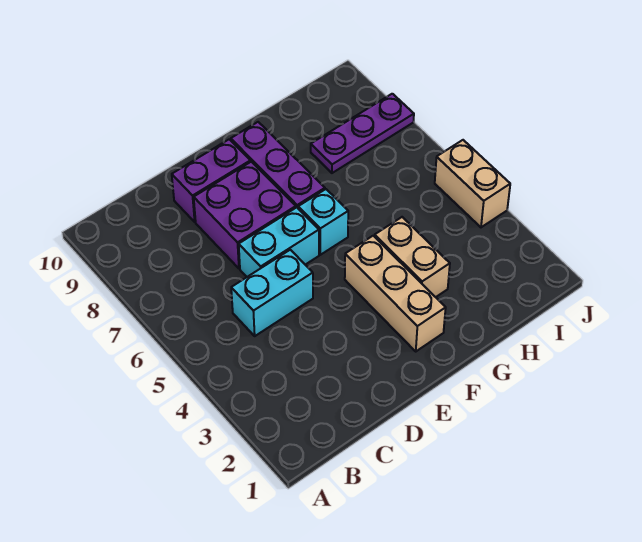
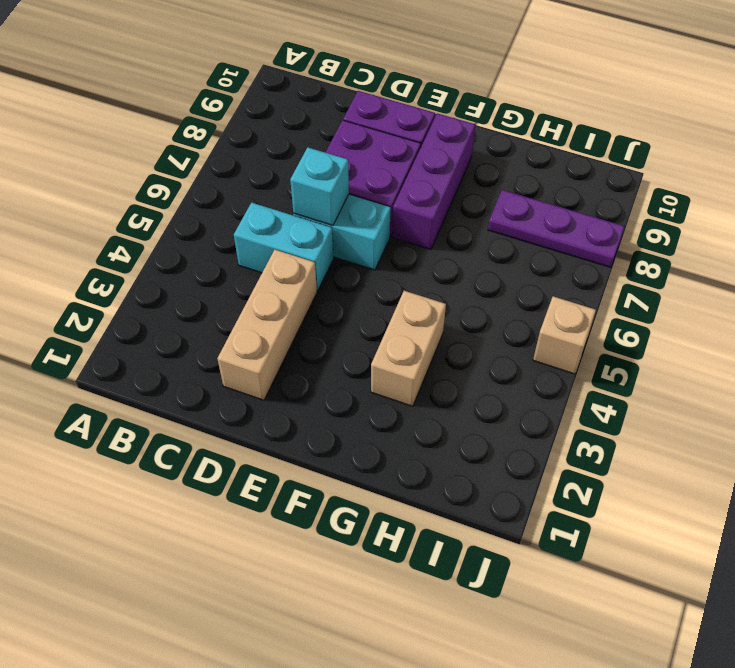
tan 1x3 brick [345,236,446,351] -> tan 1x3 brick moved to [217,250,317,400]
cyan 1x1 brick [298,189,348,255] -> cyan 1x1 brick moved to [290,147,349,226]
tan 1x2 brick [435,140,510,227] -> tan 1x1 brick [533,296,596,374]

